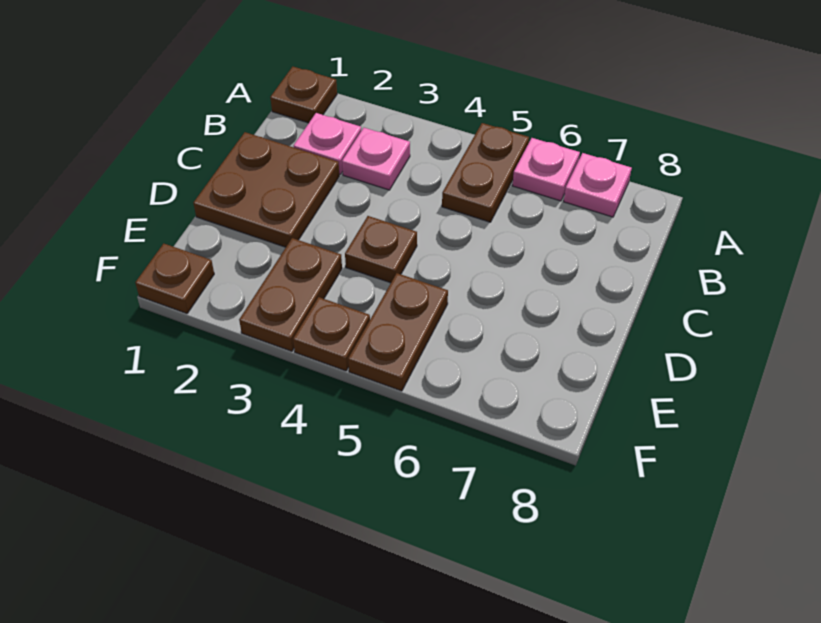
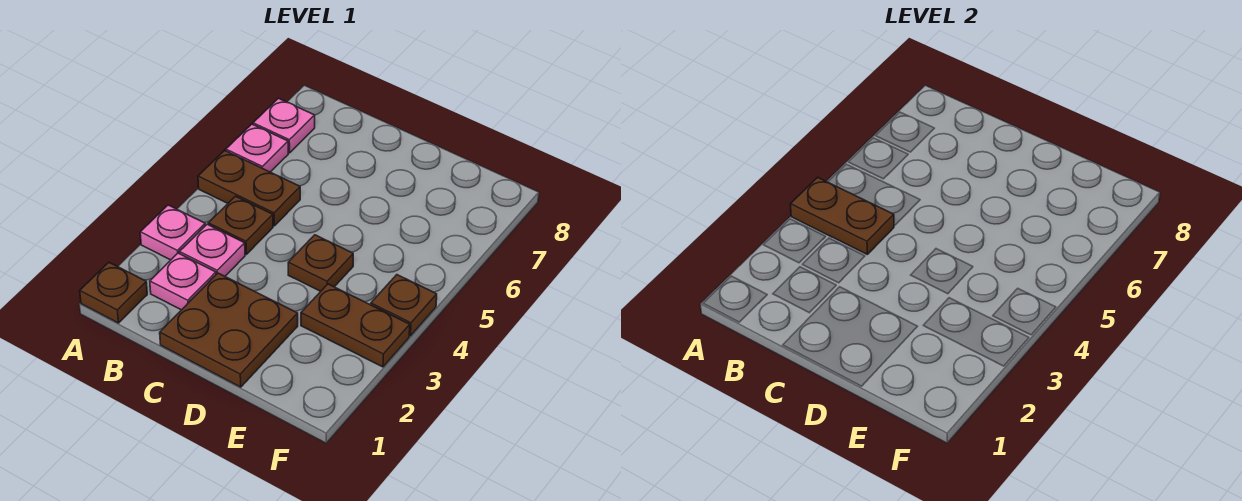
none -> pink 1x1 plate [140,205,205,260]
brown 1x2 plate [348,273,448,391] -> brown 1x2 plate moved to [791,177,894,254]
brown 1x1 plate [135,244,214,314] -> brown 1x1 plate moved to [208,196,273,254]

